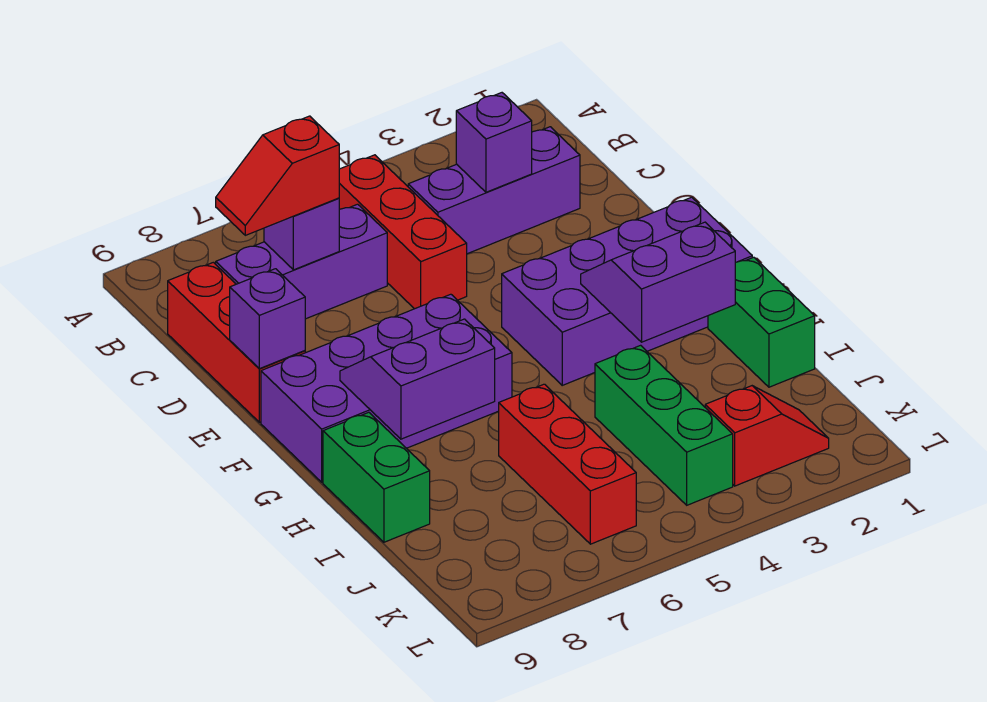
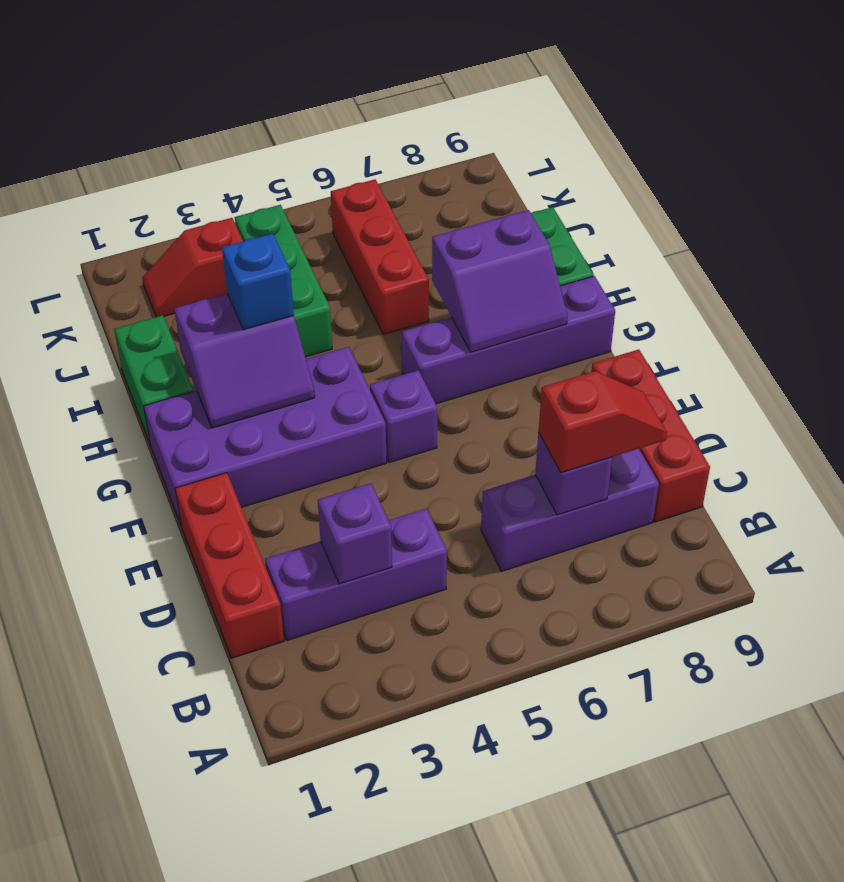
red 1x3 brick [339,155,467,309] -> red 1x3 brick moved to [175,473,284,658]
purple 1x1 brick [230,269,305,369] -> purple 1x1 brick moved to [370,370,437,462]
purple 2x4 brick [261,294,512,482] -> purple 1x4 brick [402,276,615,404]
none -> blue 1x1 brick [222,233,294,330]

